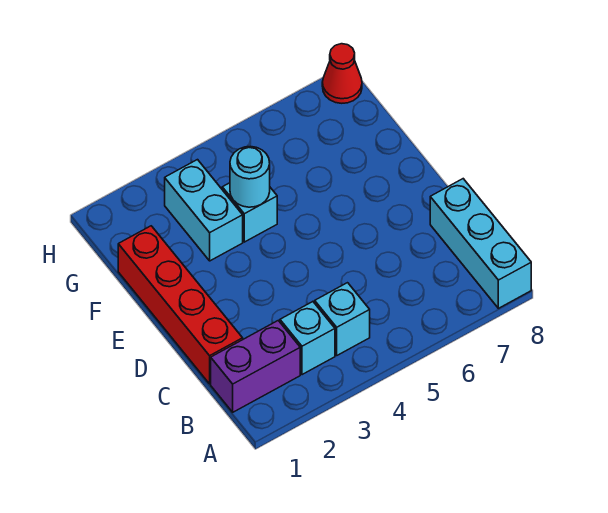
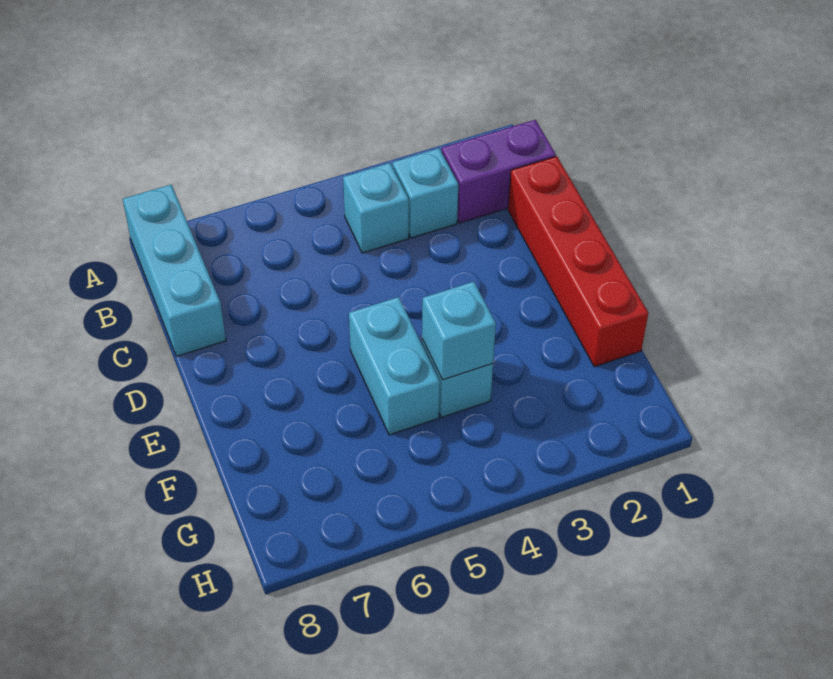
cyan 1x2 brick [165,160,243,261] -> cyan 1x2 brick moved to [349,297,440,435]
cyan 1x1 round brick [230,147,270,207] -> cyan 1x1 brick [422,282,496,380]
red 1x1 cone [322,44,362,103] -> none

